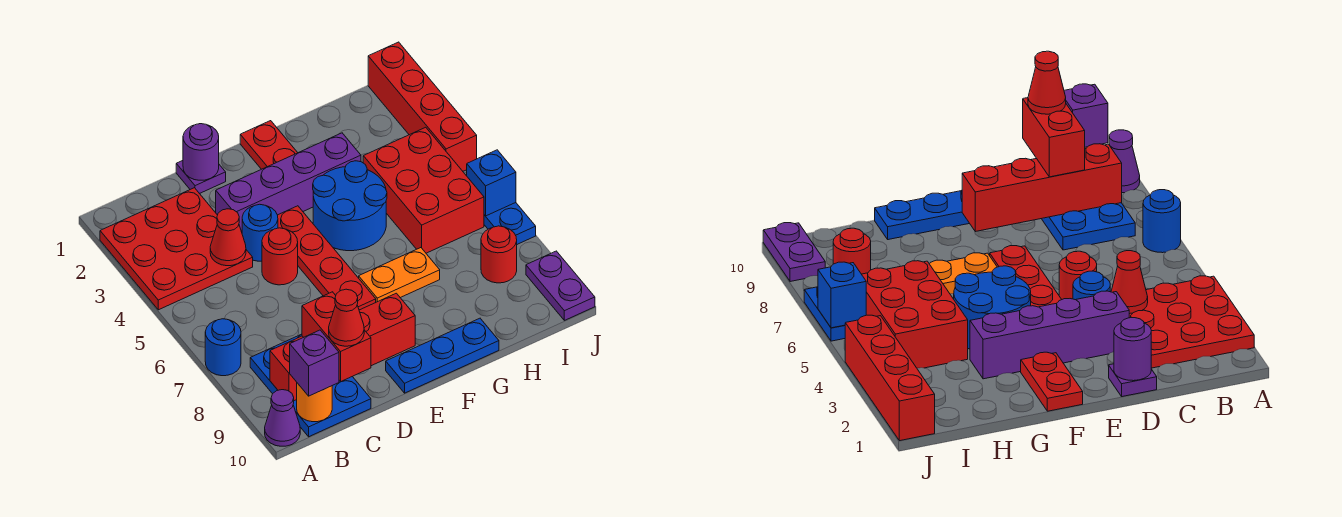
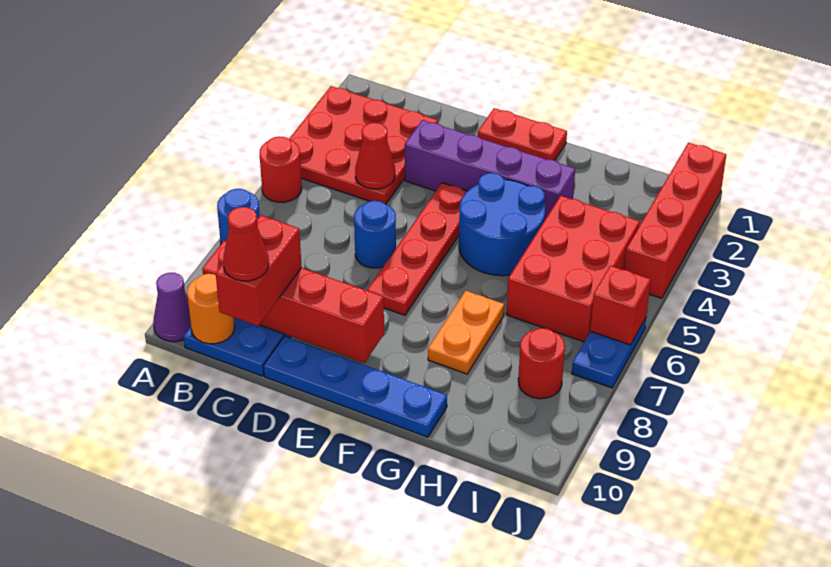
purple 1x1 brick [290,330,339,396] -> none
purple 1x1 plate [176,161,226,194] -> none
purple 1x1 round brick [183,124,219,180] -> none
blue 1x1 round brick [242,204,278,261] -> blue 1x1 round brick moved to [354,201,396,268]
red 1x1 round brick [262,228,298,285] -> red 1x1 round brick moved to [260,136,302,202]
blue 1x3 plate [386,318,499,393] -> blue 1x4 plate [263,336,447,437]
red 1x2 plate [240,121,298,169] -> red 1x2 plate turned to [478,108,567,161]
orange 1x2 plate [359,248,440,302] -> orange 1x2 plate turned to [428,291,504,374]
blue 1x1 brick [467,150,516,216] -> red 1x1 brick [590,266,651,345]
purple 1x2 plate [526,251,595,320] -> none

